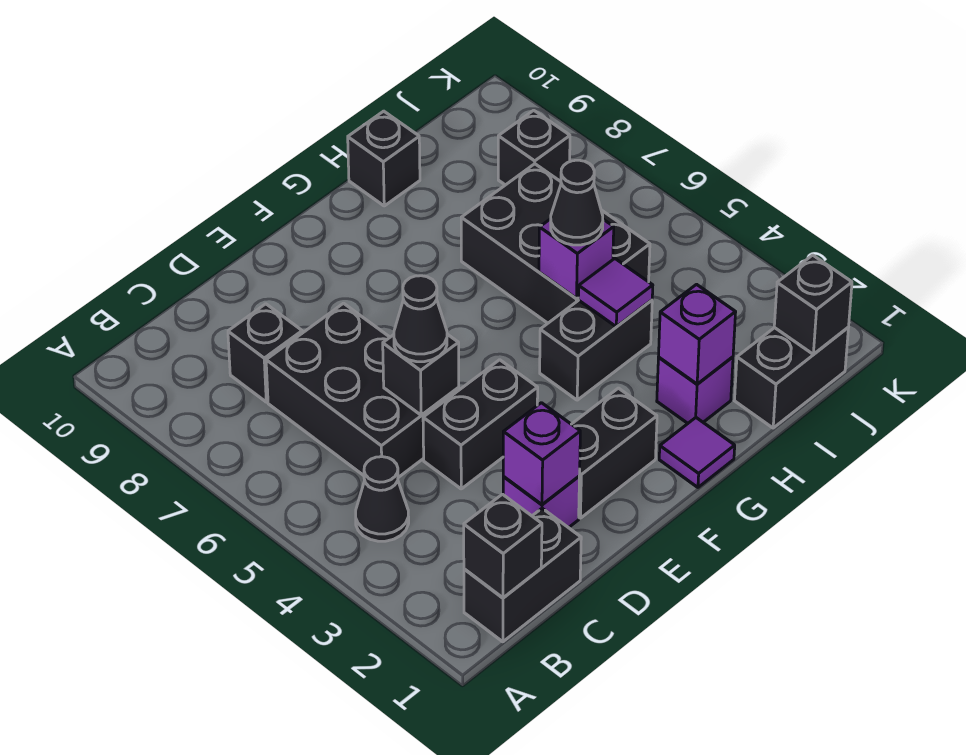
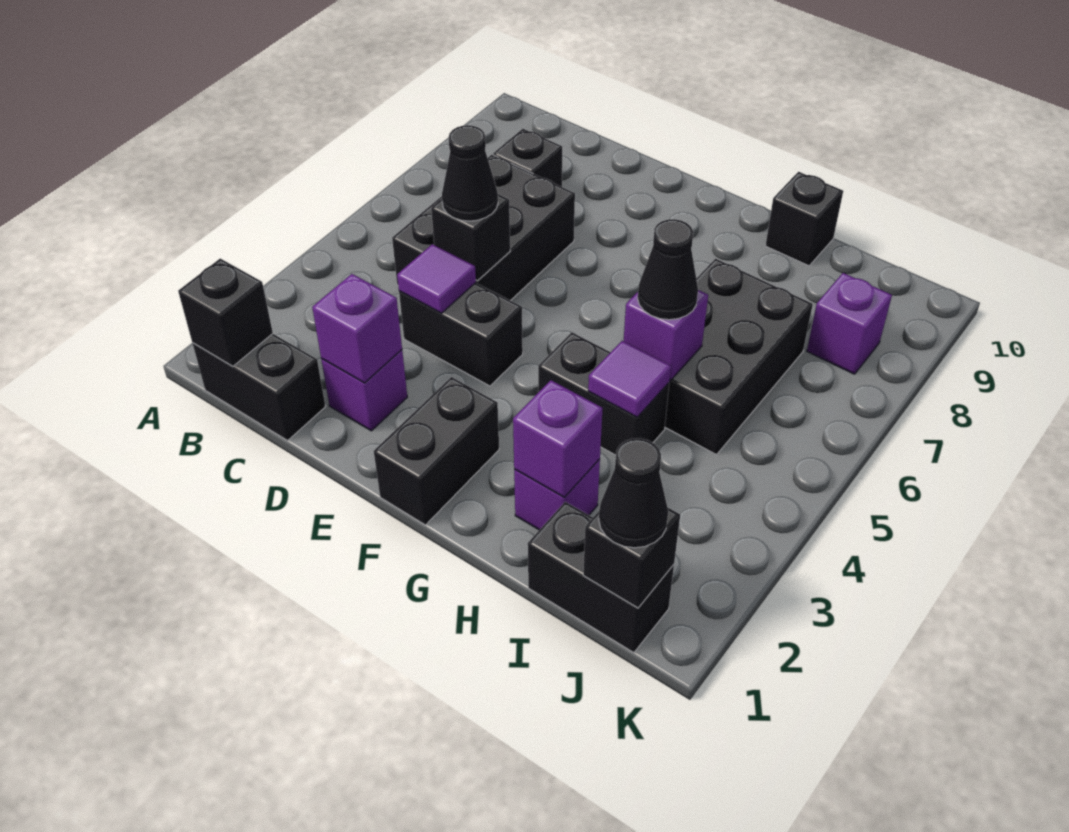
black 1x1 cone [356,457,409,541] -> black 1x1 cone moved to [599,438,668,548]
black 1x2 brick [572,388,657,518] -> black 1x2 brick turned to [374,377,499,525]
purple 1x1 tile [659,418,735,487] -> purple 1x1 tile moved to [397,244,476,313]
black 1x1 brick [498,110,570,185] -> purple 1x1 brick [807,273,892,374]

